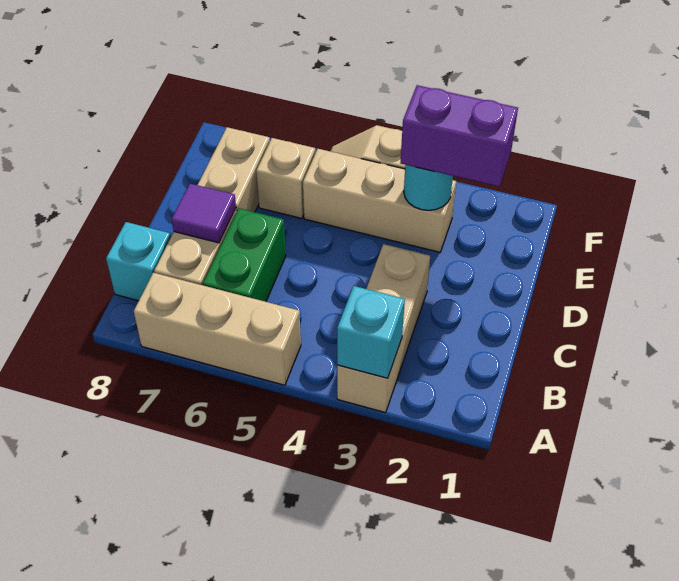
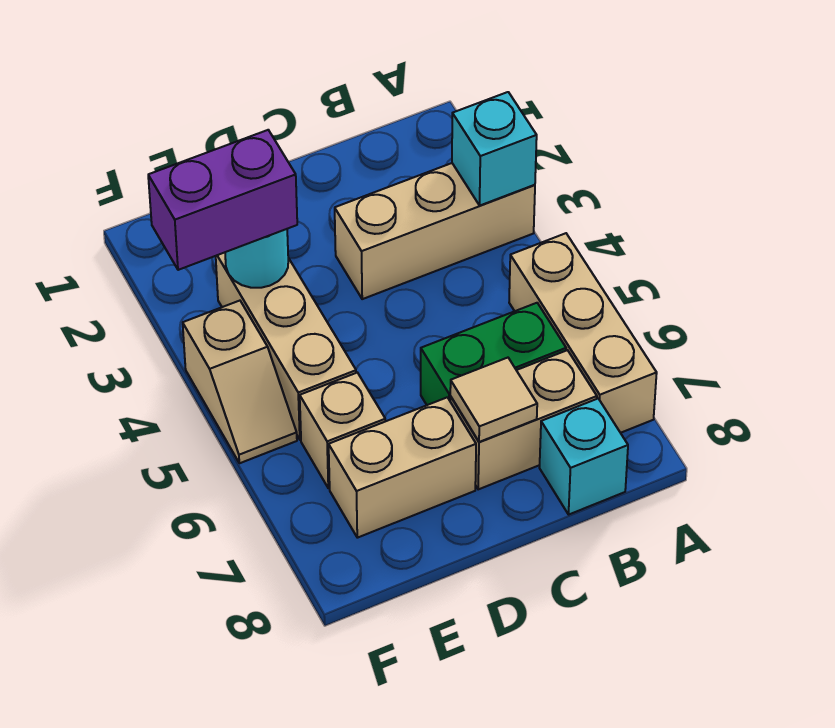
purple 1x1 tile [172,184,236,243] -> tan 1x1 tile [450,358,537,442]
purple 1x2 brick [400,85,518,187] -> purple 1x2 brick turned to [148,130,297,270]

